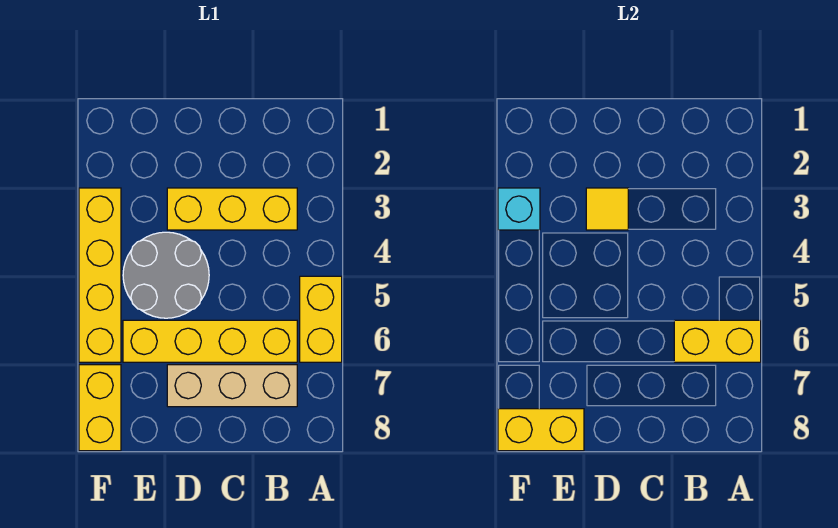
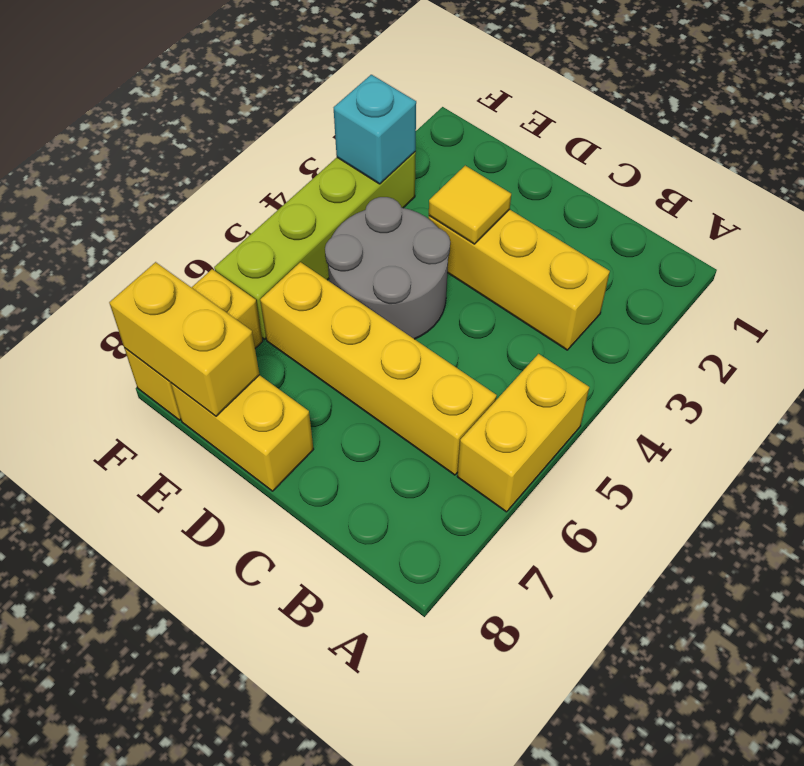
yellow 1x2 brick [674,320,761,362] -> yellow 1x2 brick moved to [171,375,314,491]
tan 1x3 brick [167,365,297,407] -> none
yellow 1x4 brick [79,188,121,362] -> lime 1x4 brick [214,152,416,339]

